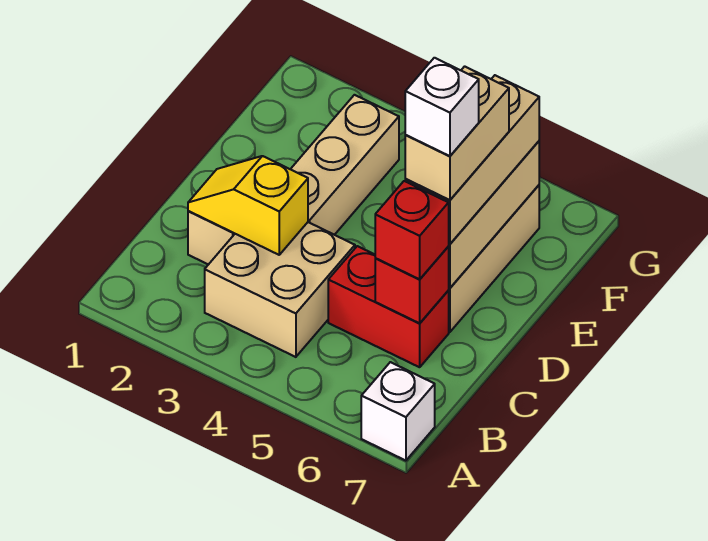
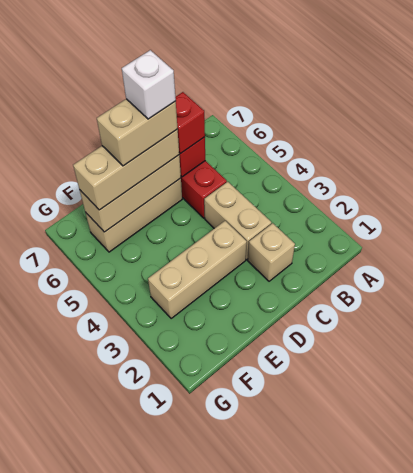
white 1x1 brick [361,362,435,461] -> none
tan 2x2 brick [205,222,355,357] -> tan 1x2 brick [204,182,271,260]
yellow 1x2 slope [188,156,308,255] -> none

